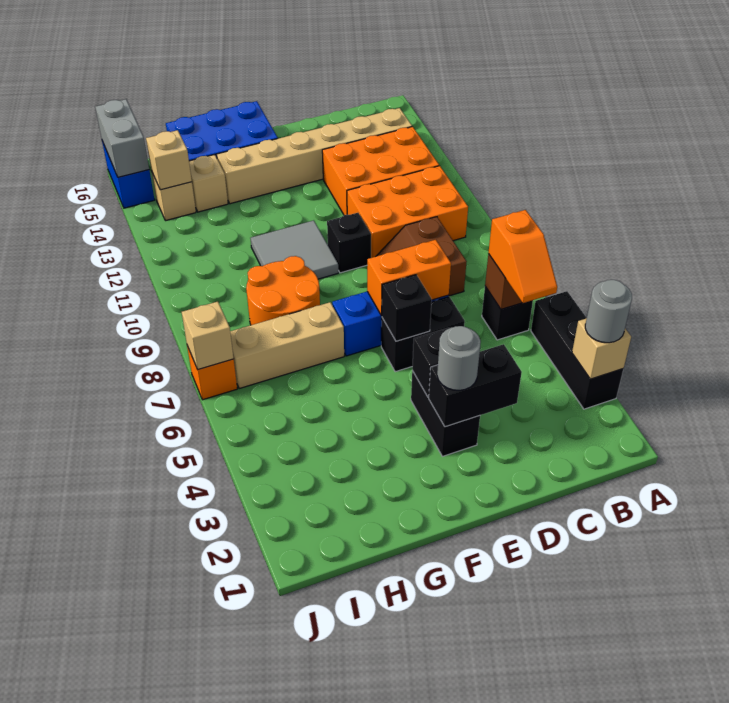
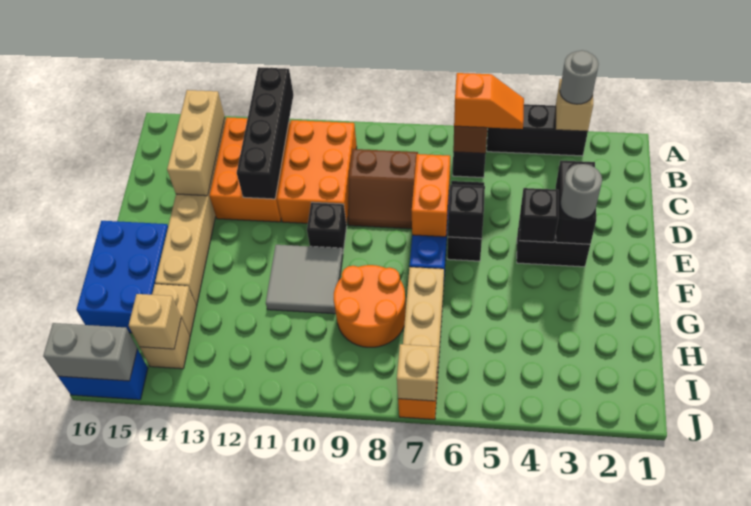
none -> black 1x4 brick [237,67,294,199]
none -> tan 1x3 brick [167,90,225,196]

